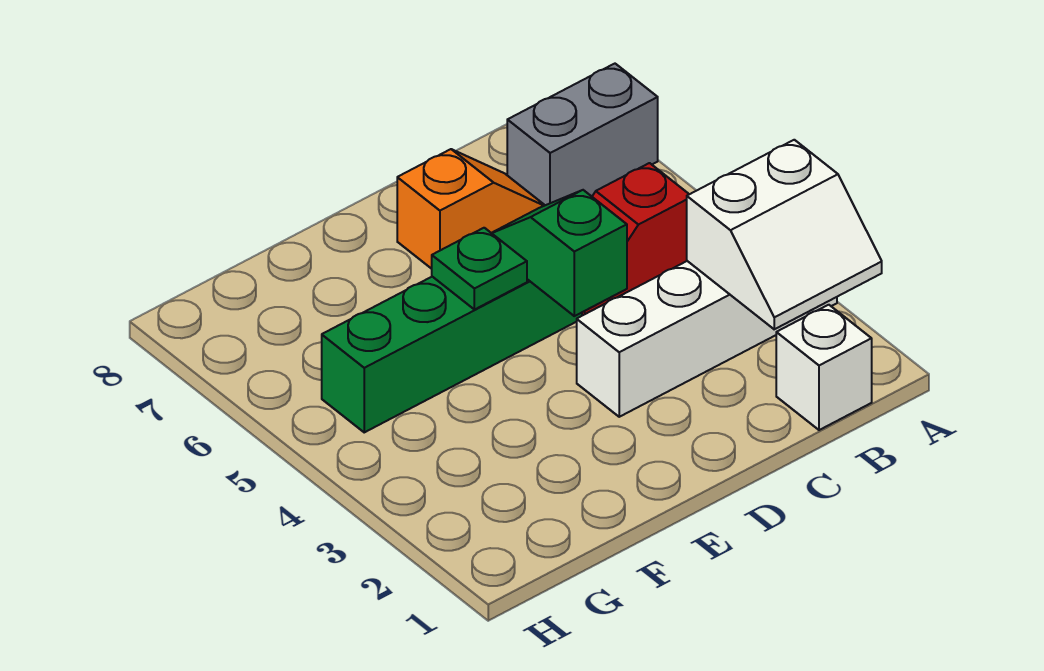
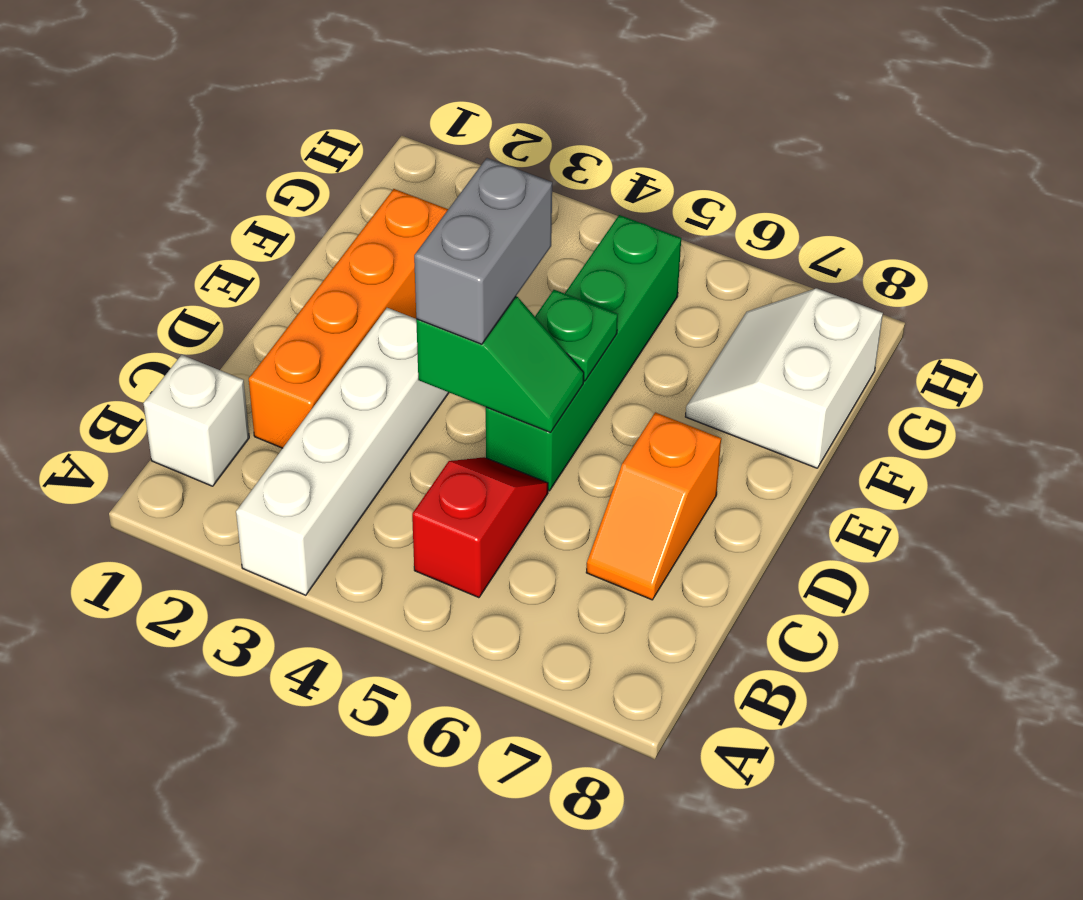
white 2x2 slope [687,140,882,329] -> white 2x2 slope moved to [686,288,883,468]
grey 1x2 brick [507,64,658,205] -> grey 1x2 brick moved to [414,158,552,344]
none -> orange 1x4 brick [249,189,448,448]

